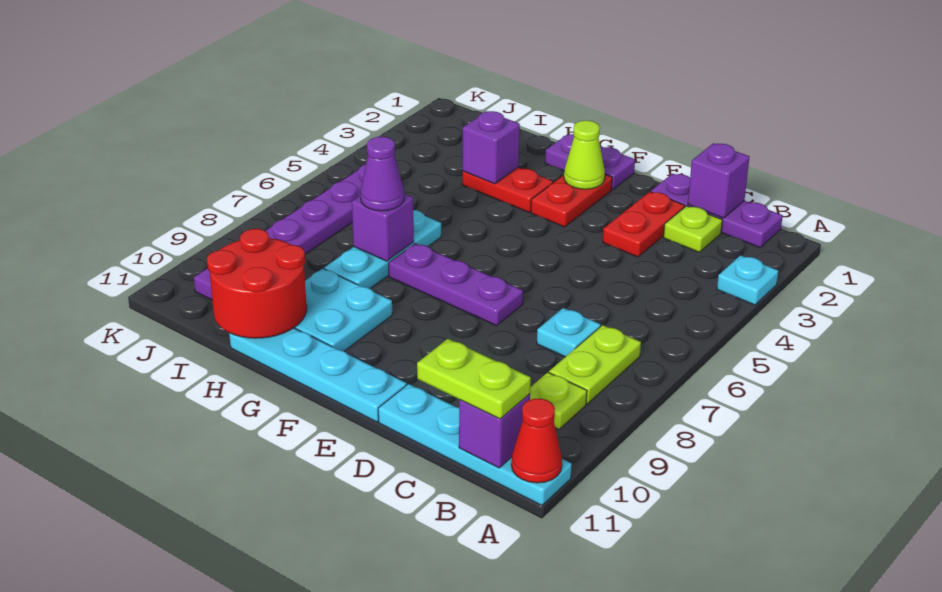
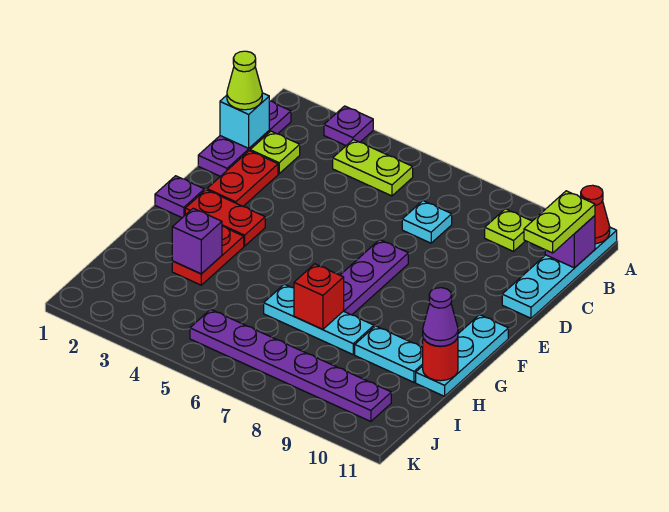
cyan 1x1 plate [717,255,778,305] -> purple 1x1 plate [324,106,373,145]
lime 1x2 plate [549,325,641,404] -> lime 1x2 plate moved to [333,139,413,196]
purple 1x1 brick [688,143,749,218] -> cyan 1x1 brick [220,93,269,148]
red 1x2 plate [603,192,685,257] -> red 1x2 plate turned to [207,151,278,206]
cyan 1x4 plate [229,328,407,422] -> cyan 1x3 plate [416,315,508,396]
purple 1x2 plate [545,134,635,190] -> purple 1x1 plate [155,176,204,218]
lime 1x1 cone [564,120,605,189] -> lime 1x1 cone moved to [227,51,262,110]
cyan 2x2 plate [294,269,392,351] -> cyan 1x2 plate [355,326,423,382]
purple 1x1 brick [352,194,414,261] -> red 1x1 brick [294,264,344,329]
purple 1x1 cone [360,137,404,211] -> purple 1x1 cone moved to [423,288,458,346]
red 2x2 round brick [207,229,307,338] -> red 1x1 round brick [423,338,458,381]

